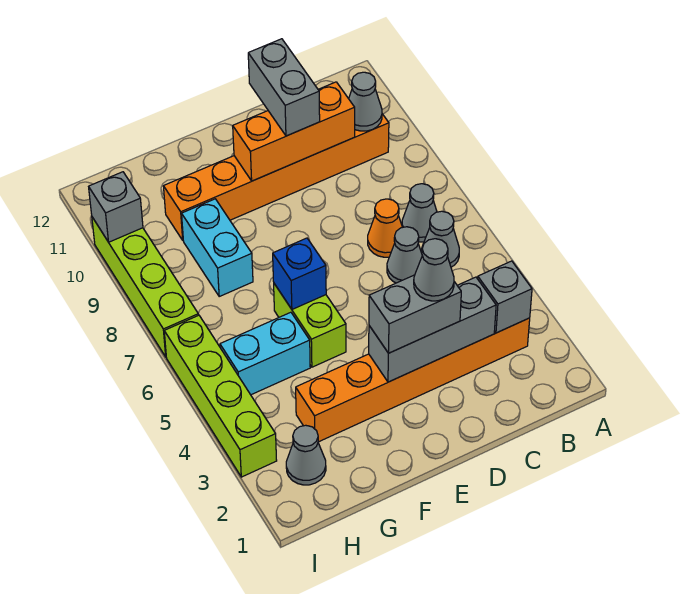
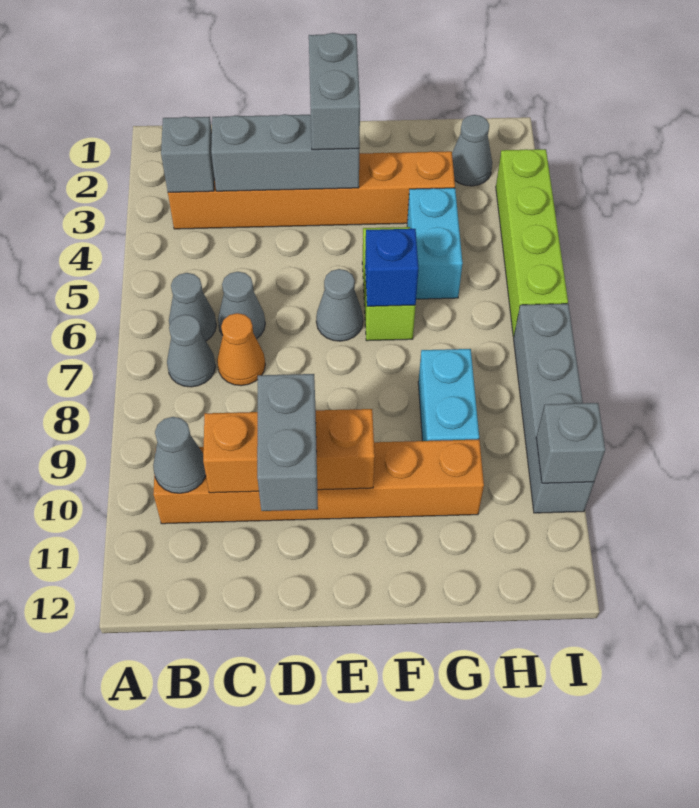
grey 1x2 brick [369,275,461,353] -> grey 1x2 brick turned to [309,33,360,150]
grey 1x1 cone [414,239,454,301] -> grey 1x1 cone moved to [316,269,363,341]
cyan 1x2 brick [220,312,310,395] -> cyan 1x2 brick turned to [407,188,463,299]
lime 1x4 brick [92,217,198,357] -> grey 1x4 brick [514,304,594,513]

